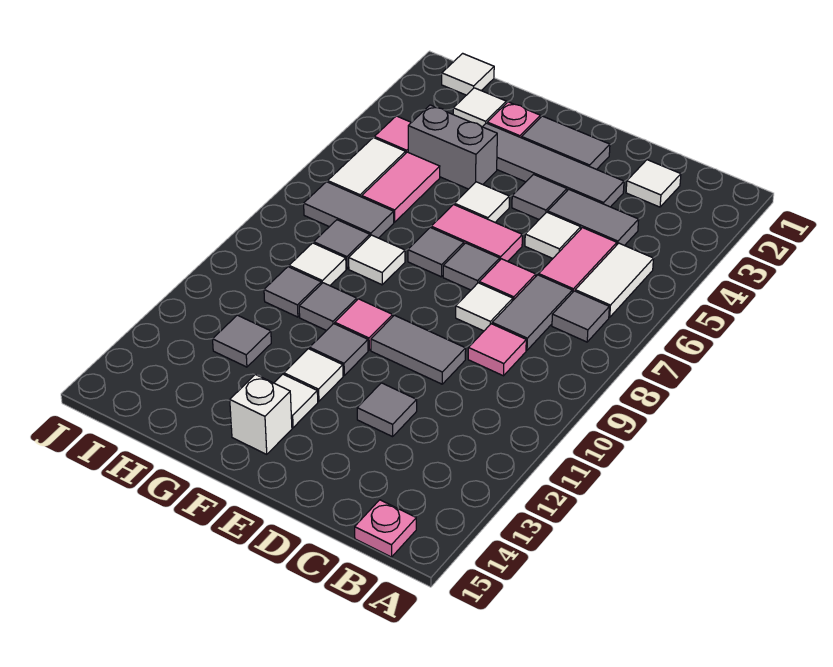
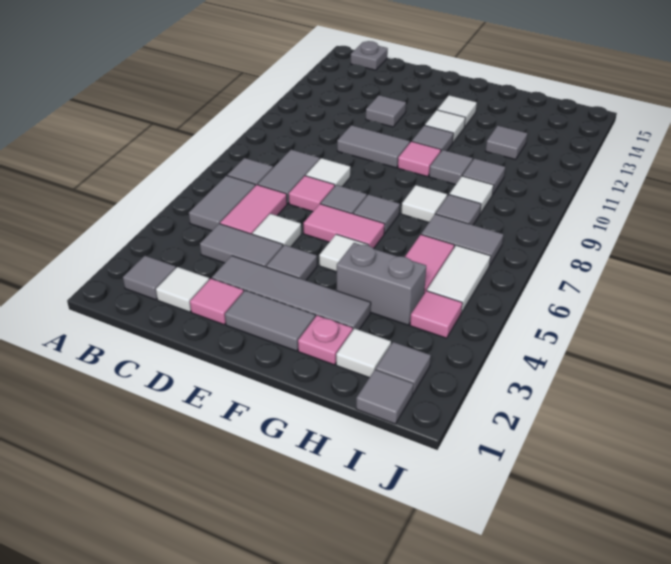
none -> grey 1x1 tile [123,256,176,300]
white 1x2 tile [575,243,654,317] -> grey 1x2 tile [189,176,255,231]
pink 1x1 plate [355,500,416,557] -> grey 1x1 plate [351,41,388,70]
pink 1x1 tile [468,324,526,376] -> pink 1x1 tile moved to [190,279,244,324]
white 1x1 brick [230,374,292,454] -> none
white 1x1 tile [442,53,494,95] -> grey 1x1 tile [356,370,413,424]
none -> grey 1x1 tile [376,342,431,394]

